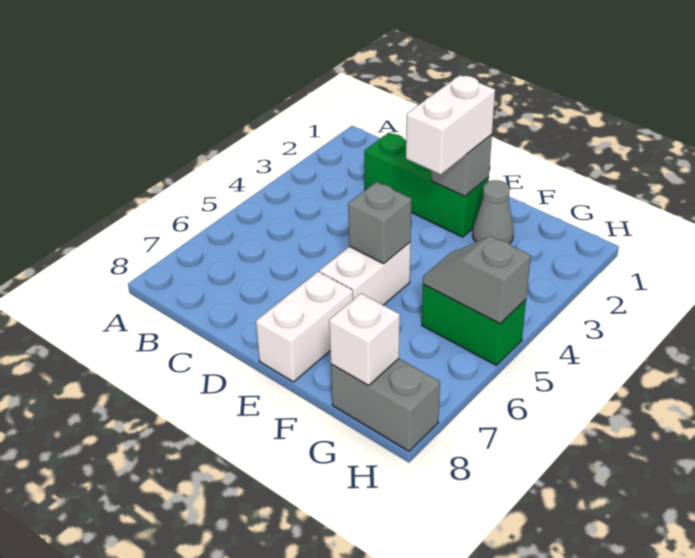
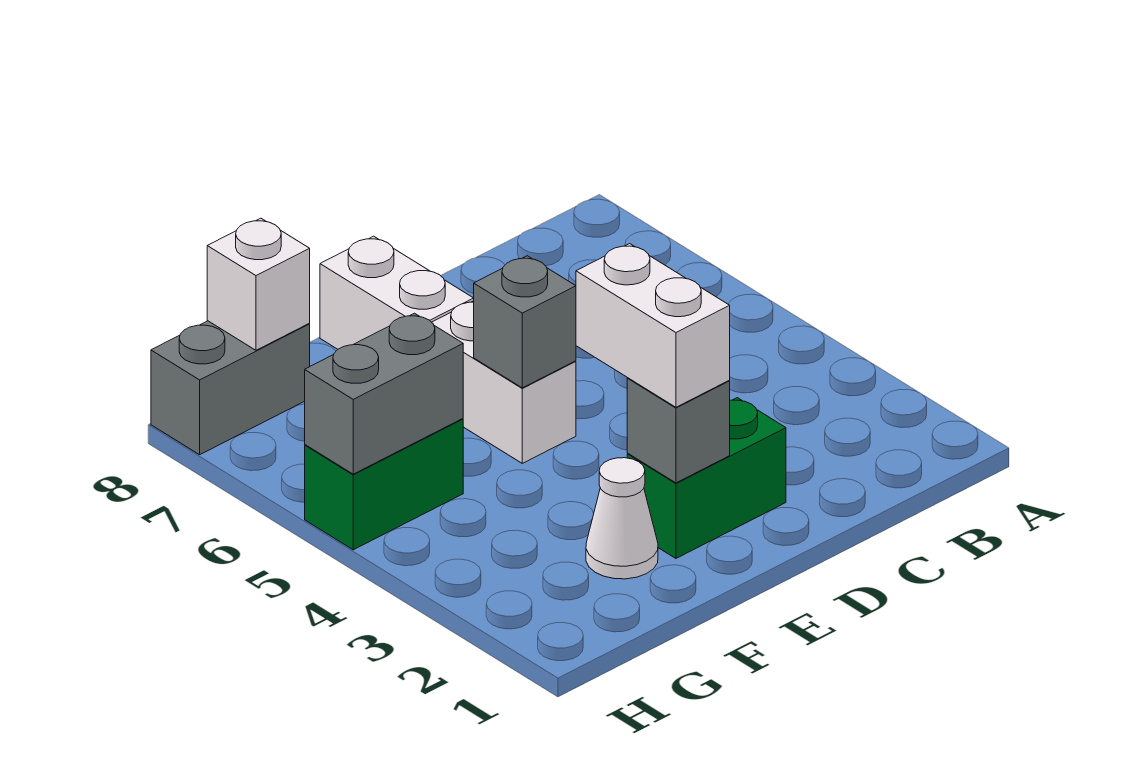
green 1x3 brick [364,133,489,237] -> green 1x2 brick [627,398,786,558]
grey 1x1 cone [472,180,514,244] -> white 1x1 cone [586,458,658,579]
grey 1x2 slope [423,236,531,324] -> grey 1x2 brick [305,313,463,474]

